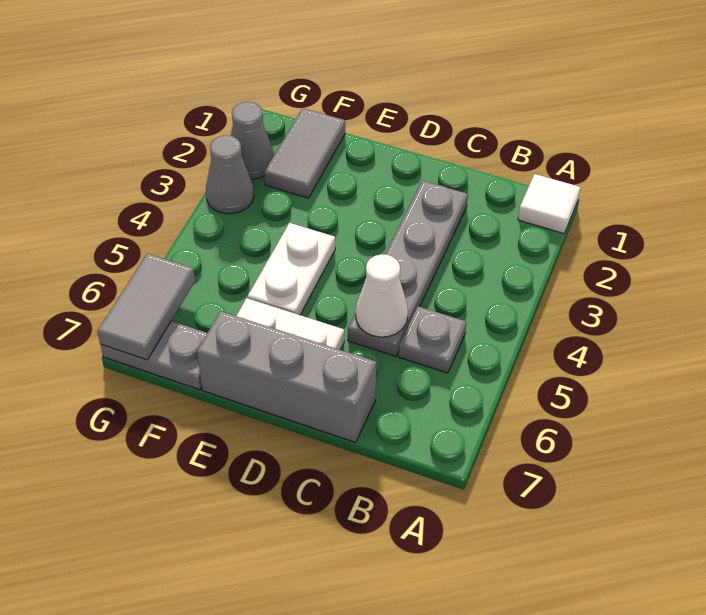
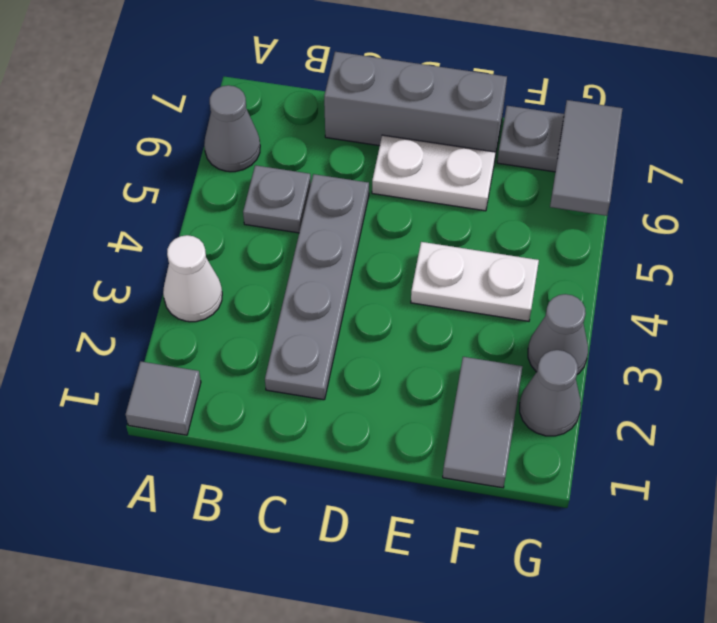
white 1x1 tile [518,174,580,234] -> grey 1x1 tile [126,361,201,435]
none -> grey 1x1 cone [204,85,260,172]
white 1x1 cone [356,254,408,337] -> white 1x1 cone moved to [163,235,222,322]
white 1x2 plate [248,223,335,315] -> white 1x2 plate turned to [411,242,539,321]

